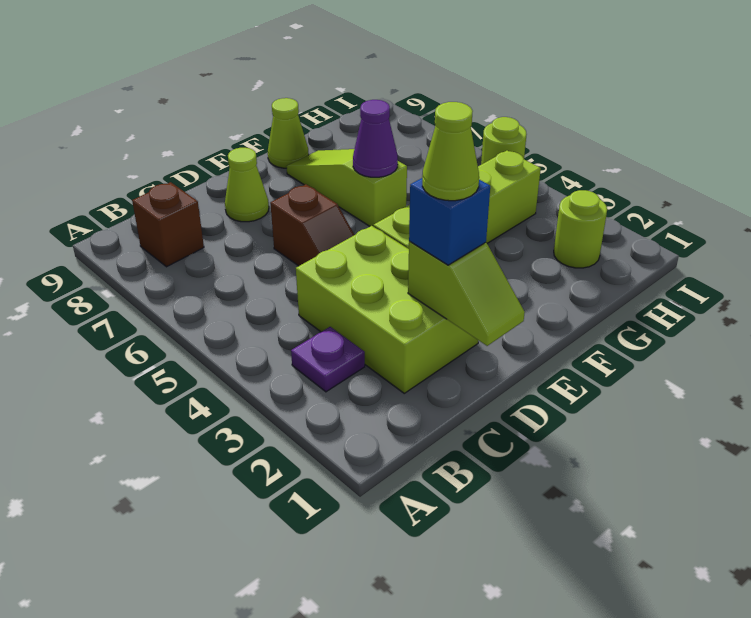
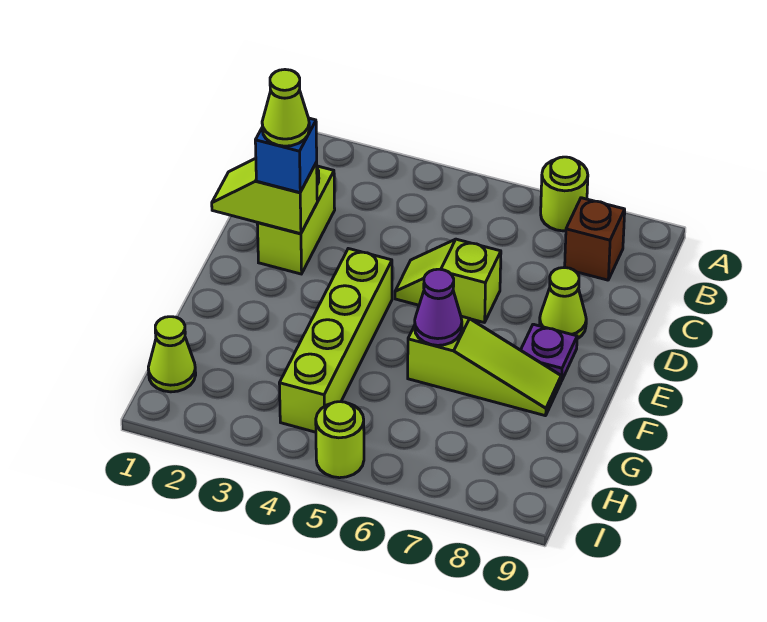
purple 1x1 plate [291,327,365,392] -> purple 1x1 plate moved to [521,324,577,381]
lime 2x3 brick [296,226,478,393] -> lime 1x2 brick [257,166,335,274]
brown 1x2 slope [270,184,354,266] -> lime 1x2 slope [395,239,501,323]
lime 1x1 cone [268,98,309,168] -> lime 1x1 cone moved to [148,317,196,392]
lime 1x1 round brick [554,190,607,268] -> lime 1x1 round brick moved to [541,157,588,231]

